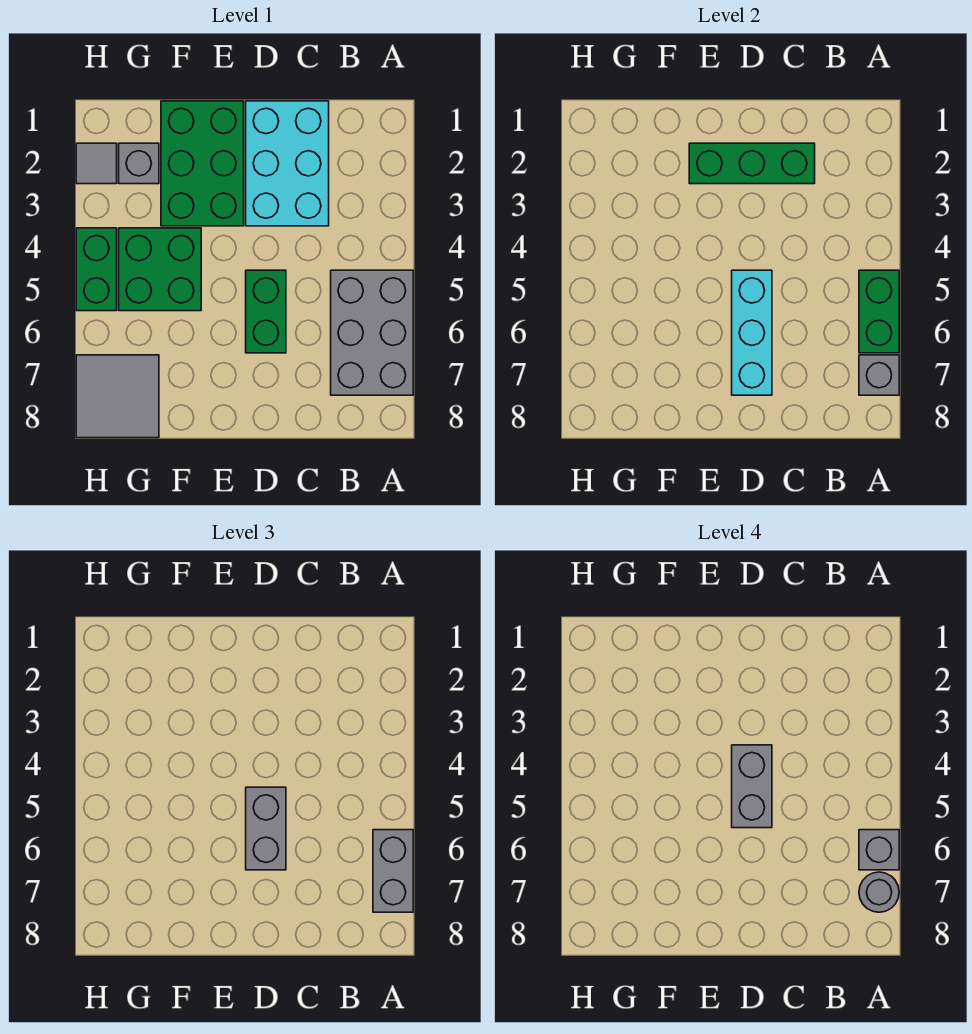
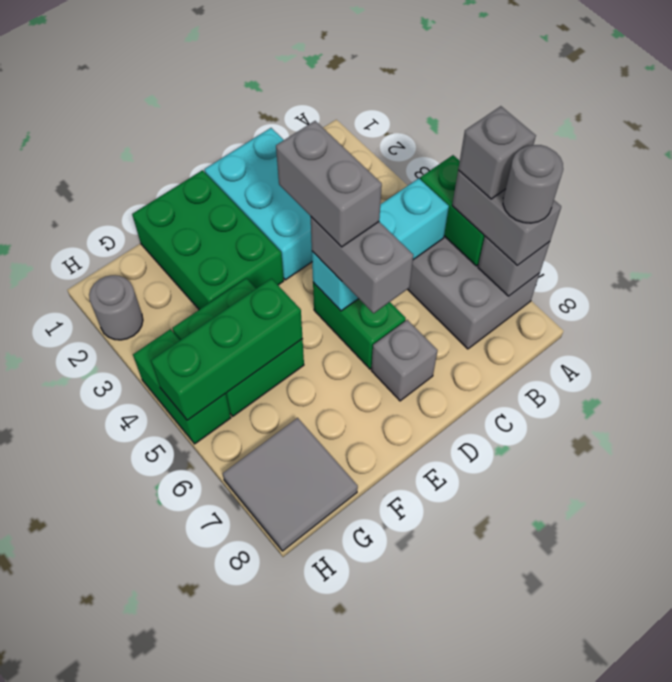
green 1x3 brick [689,143,815,184] -> green 1x3 brick moved to [151,279,303,420]
cyan 1x3 brick [732,270,772,395] -> cyan 1x3 brick turned to [312,178,449,311]
grey 1x1 brick [119,143,159,184] -> grey 1x1 brick moved to [371,320,438,401]
grey 1x1 tile [76,143,117,184] -> grey 1x1 round brick [89,275,143,340]

